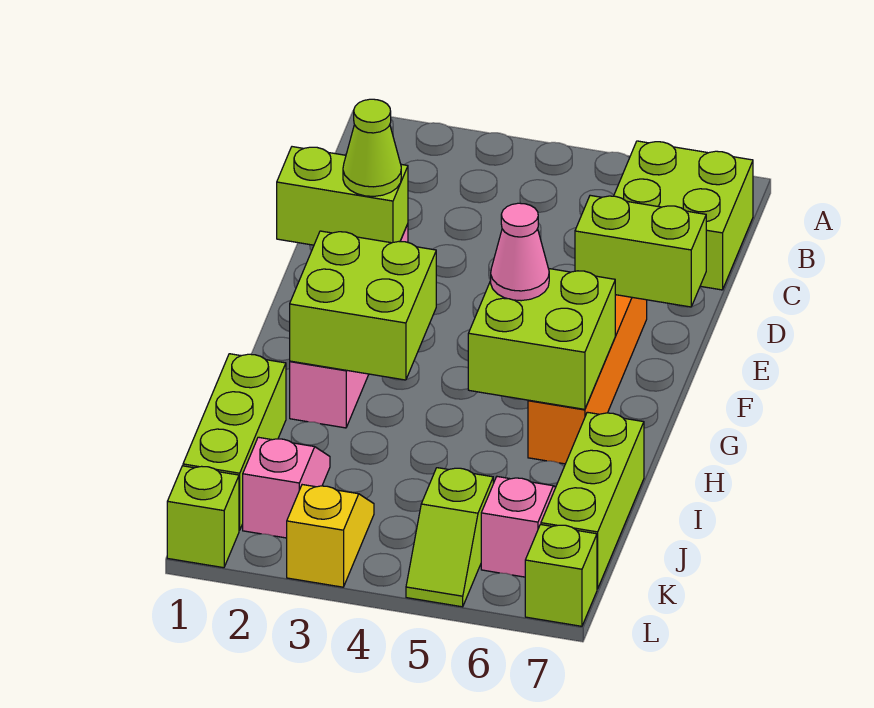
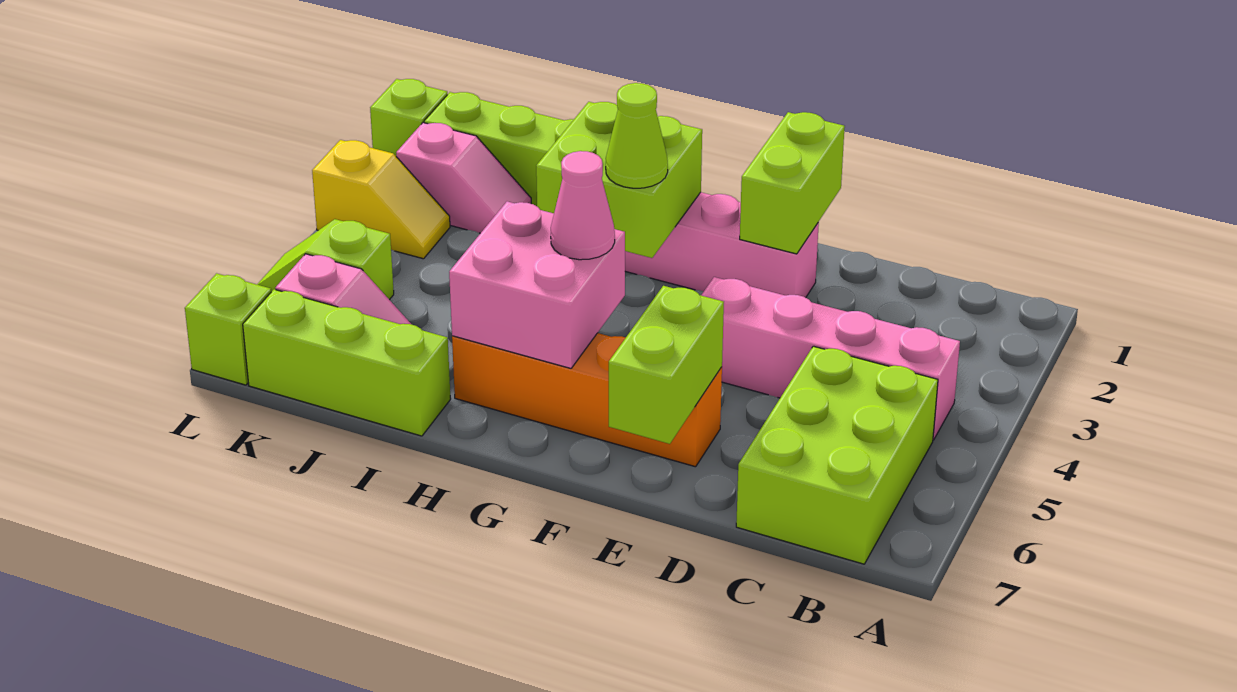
none -> pink 1x4 brick [701,277,960,440]
lime 2x2 brick [614,141,753,290] -> lime 2x3 brick [736,346,938,564]
lime 1x1 cone [343,99,401,196] -> lime 1x1 cone moved to [606,83,668,188]
lime 2x2 brick [468,268,615,409] -> pink 2x2 brick [449,201,625,368]

